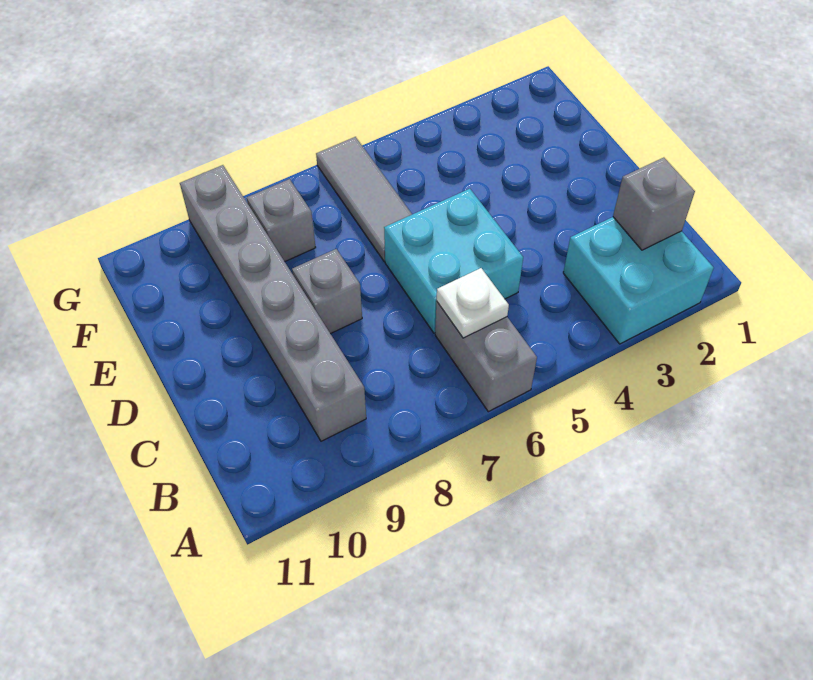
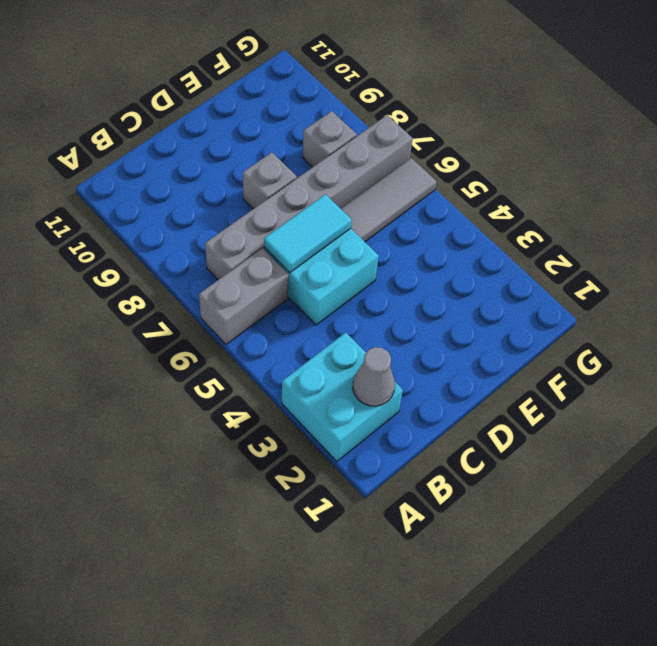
grey 1x1 brick [613,158,695,250] -> grey 1x1 cone [353,347,395,406]
white 1x1 plate [437,268,509,338] -> none
grey 1x6 brick [180,165,366,441] -> grey 1x6 brick moved to [205,115,413,280]
none -> cyan 1x2 tile [264,194,352,273]

